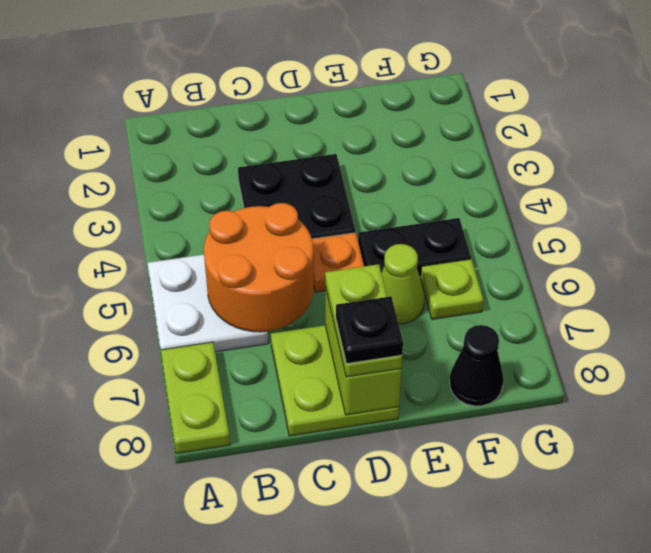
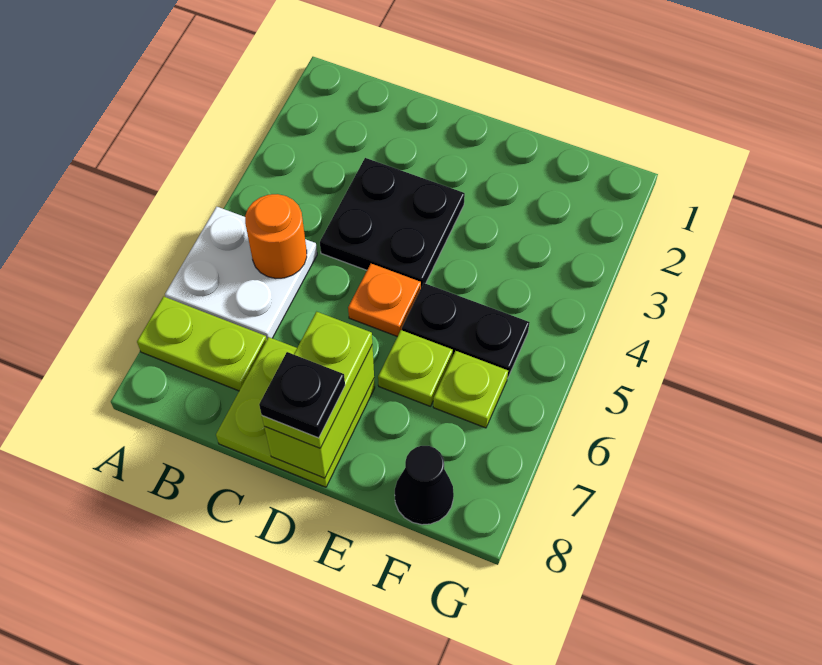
lime 1x2 plate [160,342,230,454] -> lime 1x2 plate turned to [137,297,267,391]
orange 2x2 round brick [204,203,314,332] -> orange 1x1 round brick [245,194,307,278]
lime 1x1 cone [381,244,425,324] -> lime 1x1 plate [378,330,453,406]

